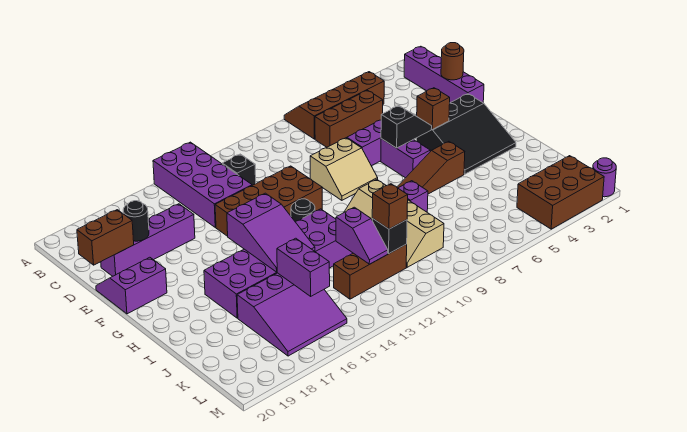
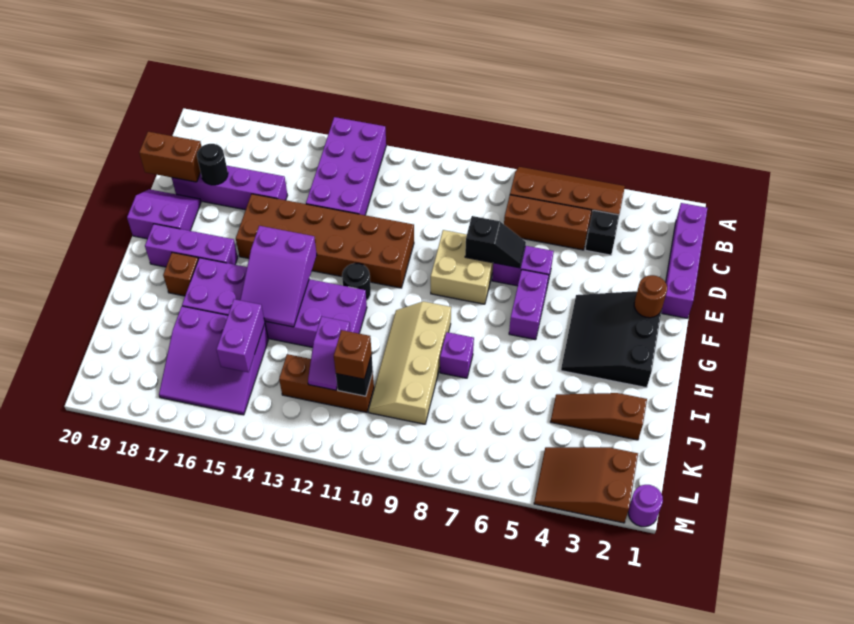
black 1x1 brick [222,154,256,185] -> black 1x1 brick moved to [585,210,619,255]
brown 1x1 round brick [441,43,464,80] -> brown 1x1 round brick moved to [634,275,667,318]
tan 2x2 slope [310,138,378,200] -> tan 2x2 brick [431,230,493,304]
brown 2x4 brick [215,166,322,236] -> brown 2x6 brick [236,194,414,288]
black 3x3 slope [416,94,516,174] -> black 3x3 slope turned to [561,291,662,388]
brown 1x1 brick [417,88,450,130] -> brown 1x1 brick moved to [163,252,198,296]
black 1x2 slope [381,106,432,148] -> black 1x2 slope moved to [465,216,526,268]
none -> purple 1x3 brick [145,224,238,267]
brown 1x3 slope [397,141,465,194] -> brown 1x3 slope moved to [551,393,647,440]
brown 2x3 brick [517,156,604,229] -> brown 2x3 slope [534,447,638,523]

